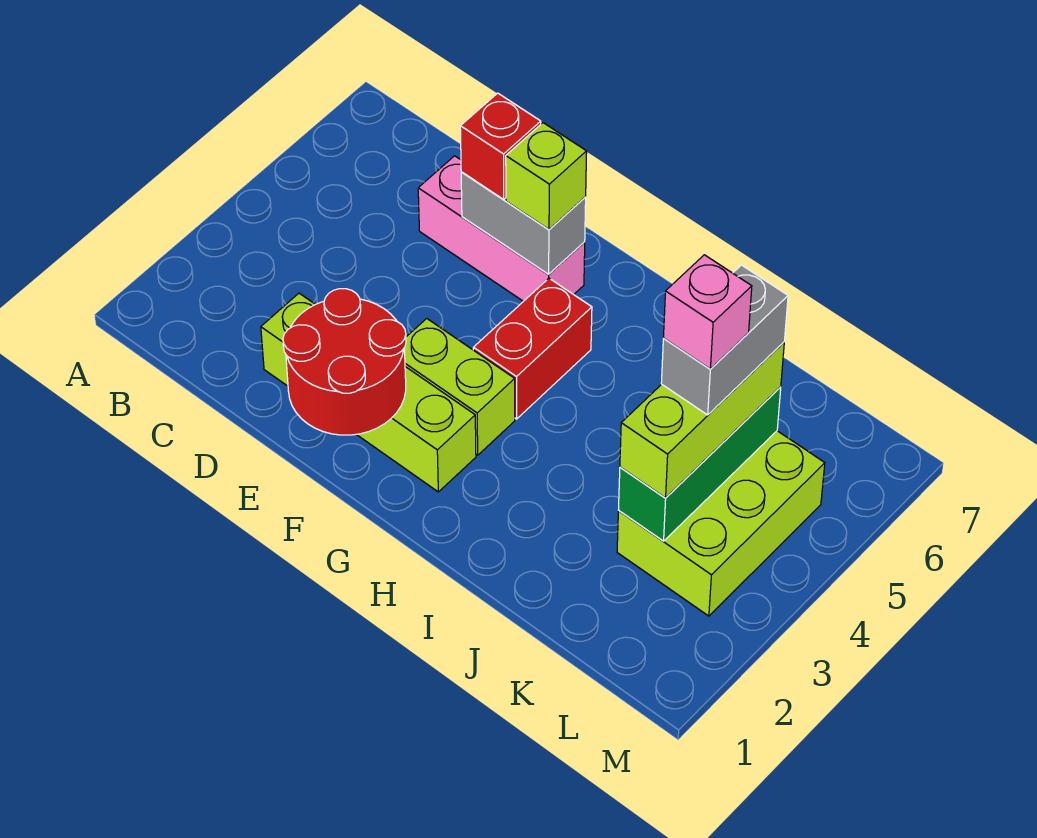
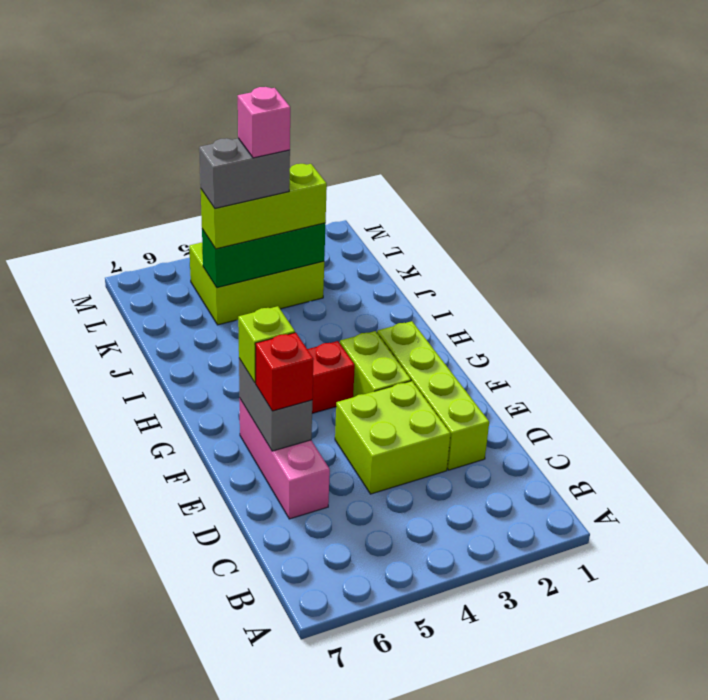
none -> lime 2x2 brick [335,381,451,494]
red 2x2 round brick [283,289,406,435] -> none

